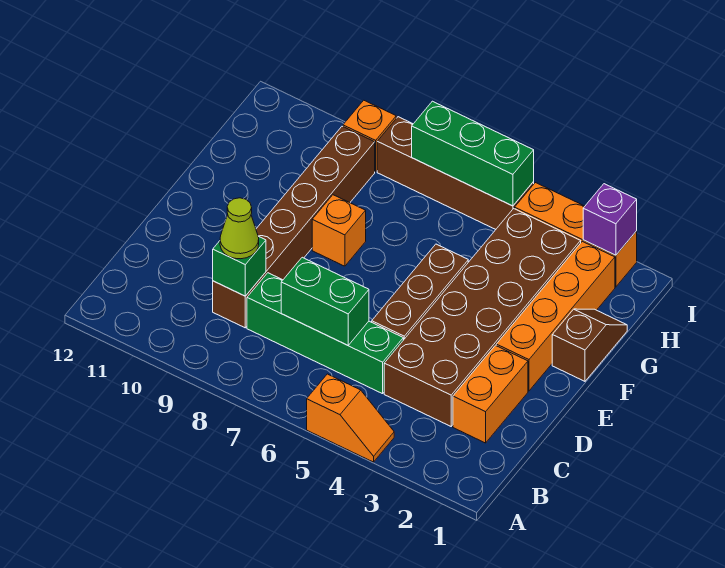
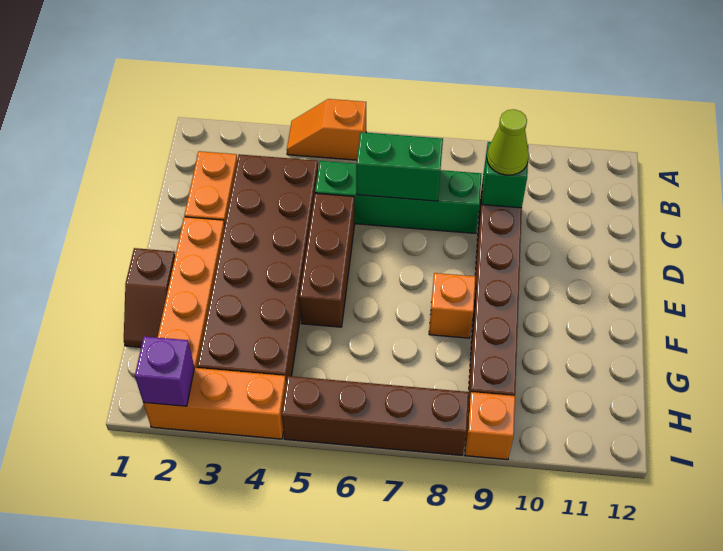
green 1x3 brick [412,101,534,206] -> none

